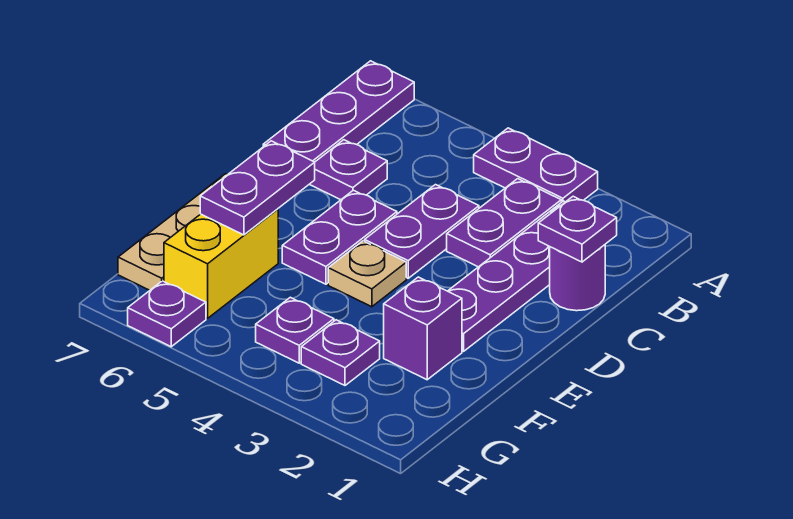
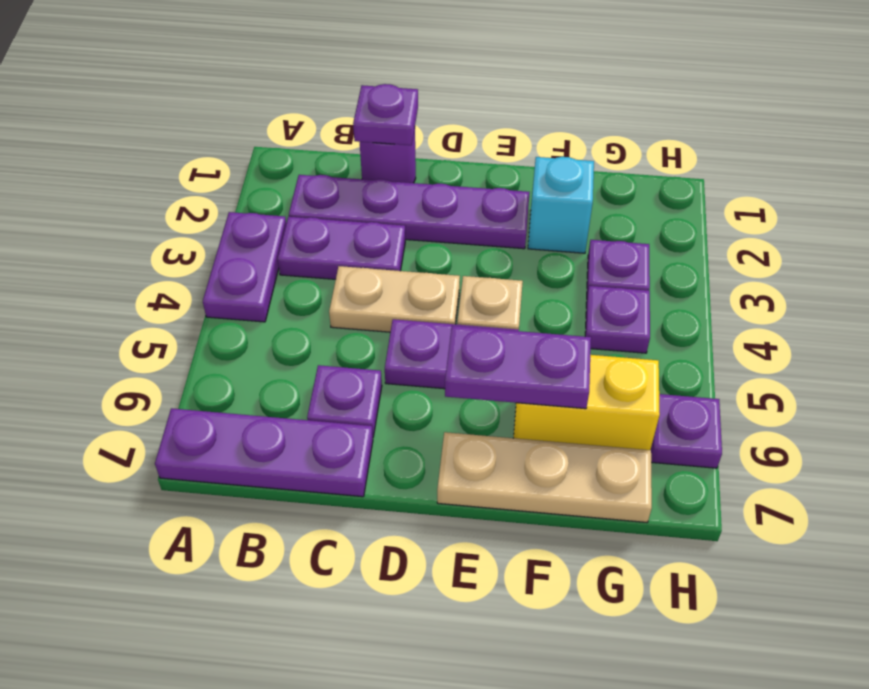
purple 1x2 plate [365,185,479,278] -> tan 1x2 plate [329,266,460,332]
purple 1x1 brick [384,277,462,380] -> cyan 1x1 brick [528,157,594,253]

